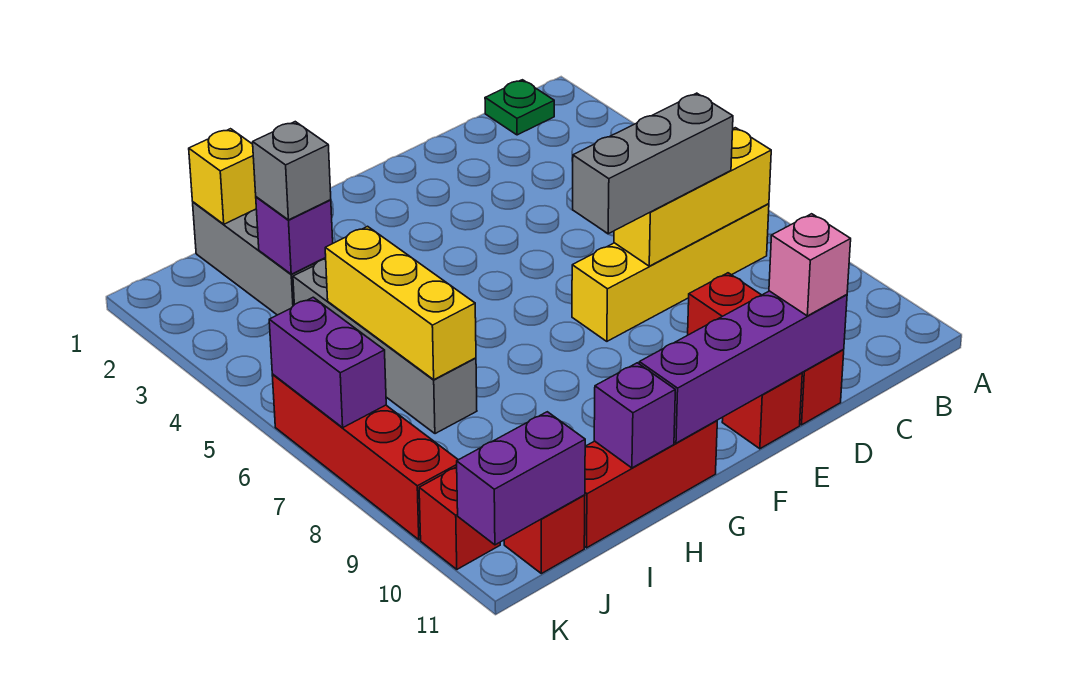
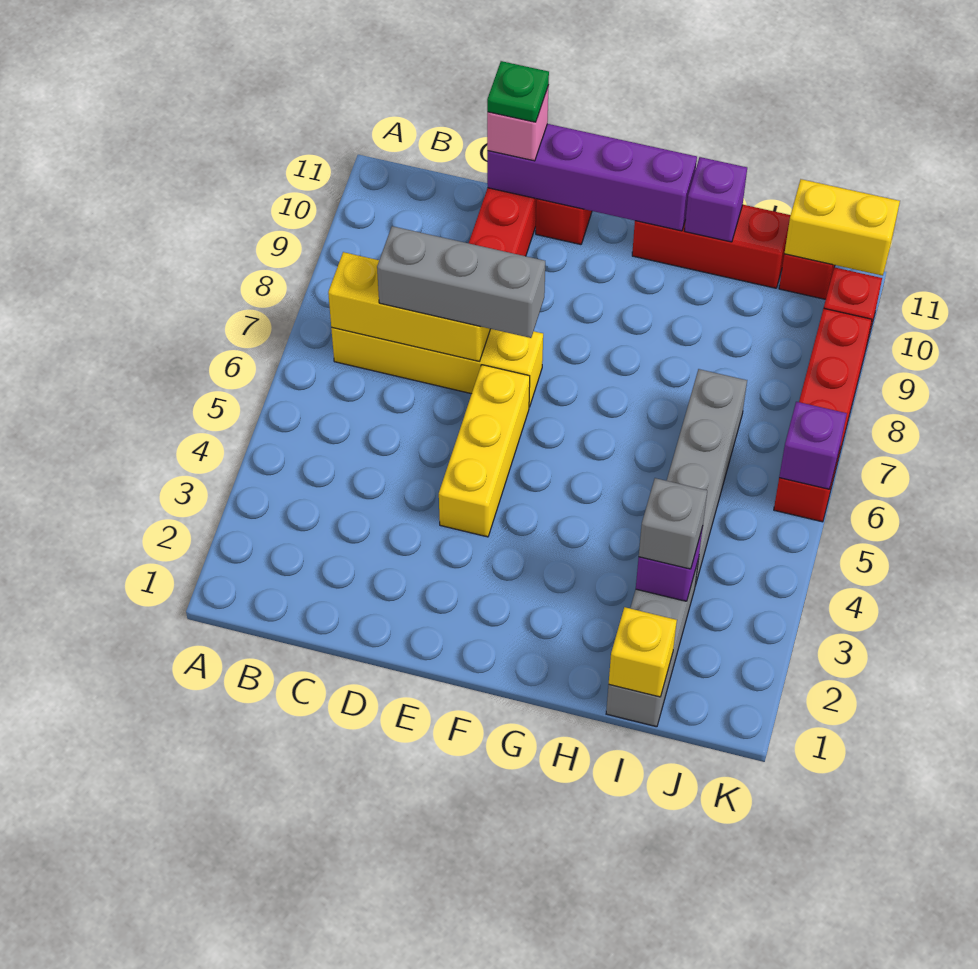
green 1x1 plate [485,80,554,135] -> green 1x1 plate moved to [487,61,549,122]
yellow 1x3 brick [325,226,476,380] -> yellow 1x3 brick moved to [439,365,530,537]
purple 1x2 brick [457,412,585,545] -> yellow 1x2 brick [784,179,900,276]
purple 1x2 brick [269,297,386,428] -> purple 1x1 brick [779,402,847,489]

